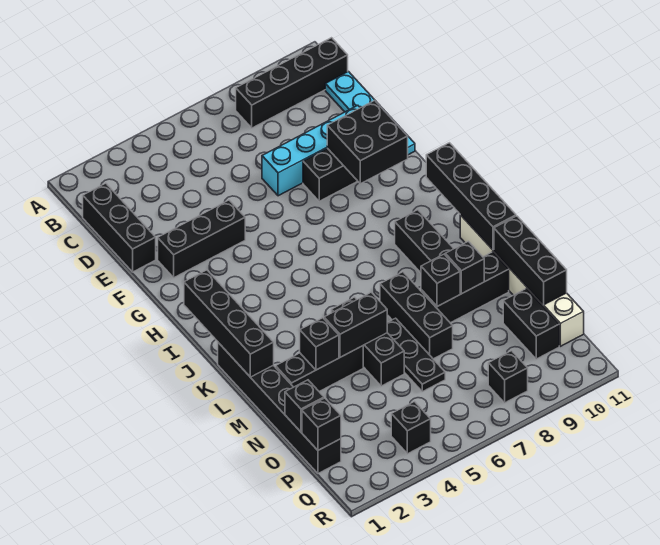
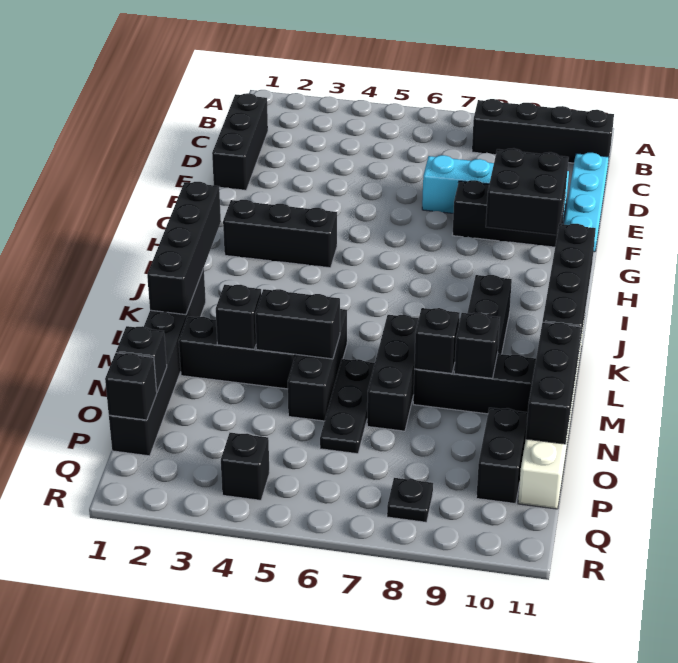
black 1x3 brick [158,200,245,277] -> black 1x3 brick moved to [223,200,337,268]
black 1x1 brick [488,351,528,403] -> black 1x1 plate [387,478,433,522]

